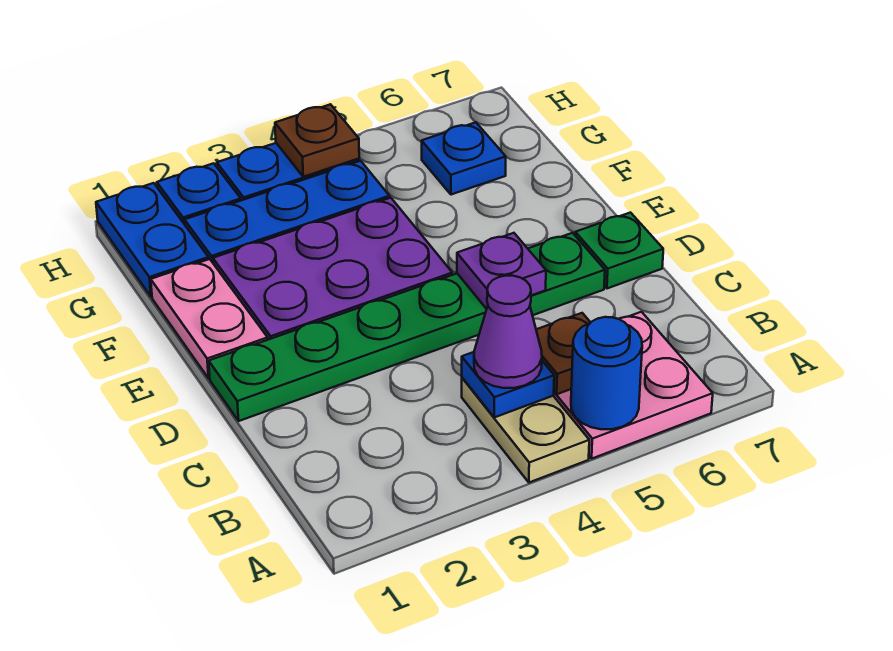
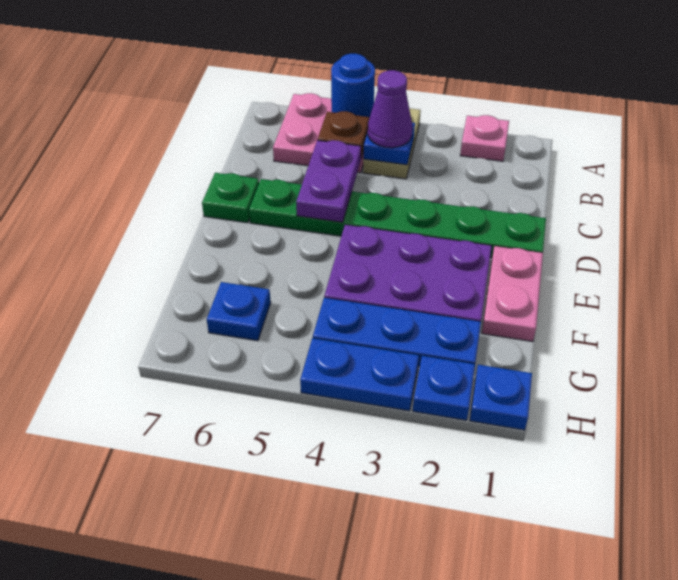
none -> pink 1x1 plate [460,115,509,161]
purple 1x1 plate [457,233,546,309] -> purple 1x2 plate [296,140,361,222]
blue 1x2 plate [96,183,209,297] -> blue 1x1 plate [470,365,532,430]
brown 1x1 plate [275,104,359,177] -> none

